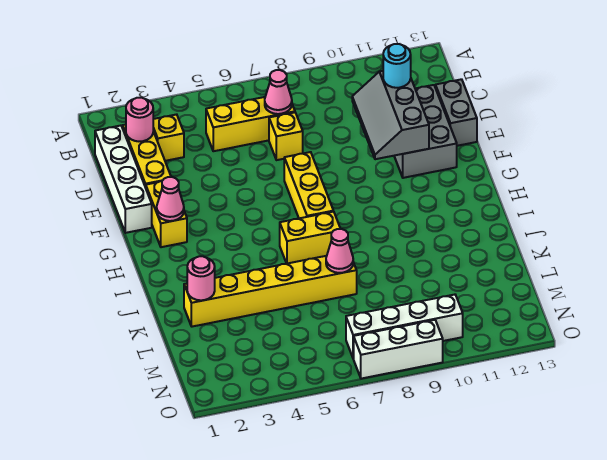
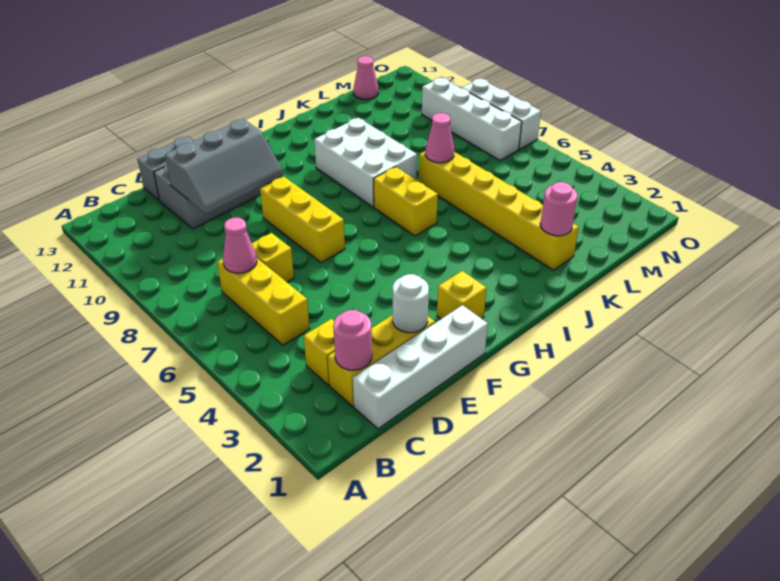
cyan 1x1 round brick [383,44,411,88] -> none
none -> white 1x1 round brick [393,274,429,333]
yellow 1x2 brick [146,181,187,247] -> yellow 1x1 brick [437,271,486,319]
yellow 1x3 brick [284,152,333,218] -> yellow 1x3 brick turned to [260,177,345,263]
pink 1x1 cone [157,177,184,221] -> pink 1x1 cone moved to [353,56,378,99]
none -> white 2x3 brick [314,118,417,207]

